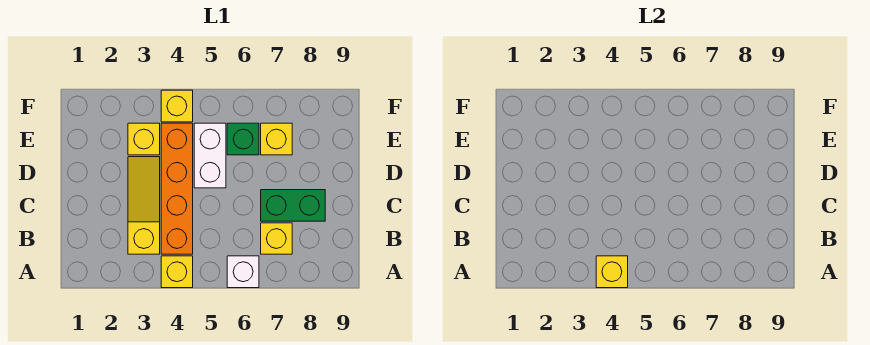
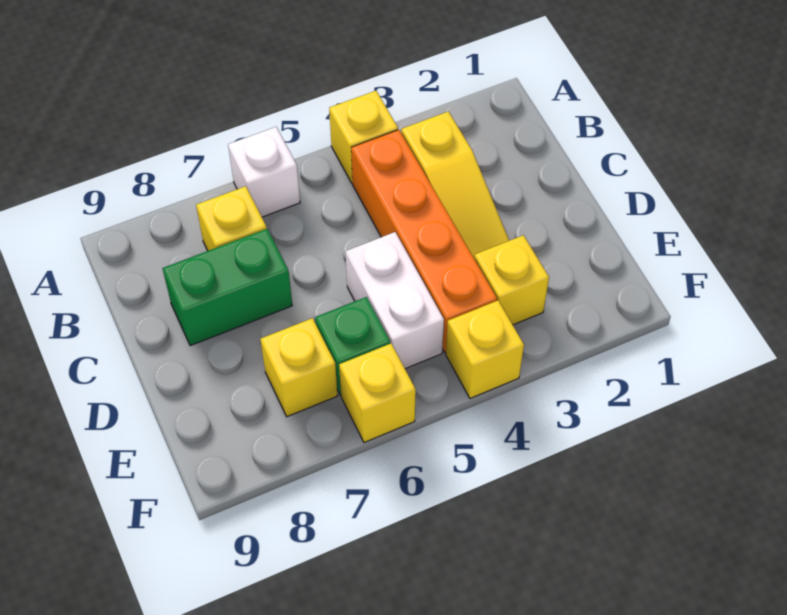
yellow 1x1 brick [596,256,628,288] -> yellow 1x1 brick moved to [339,344,416,443]

